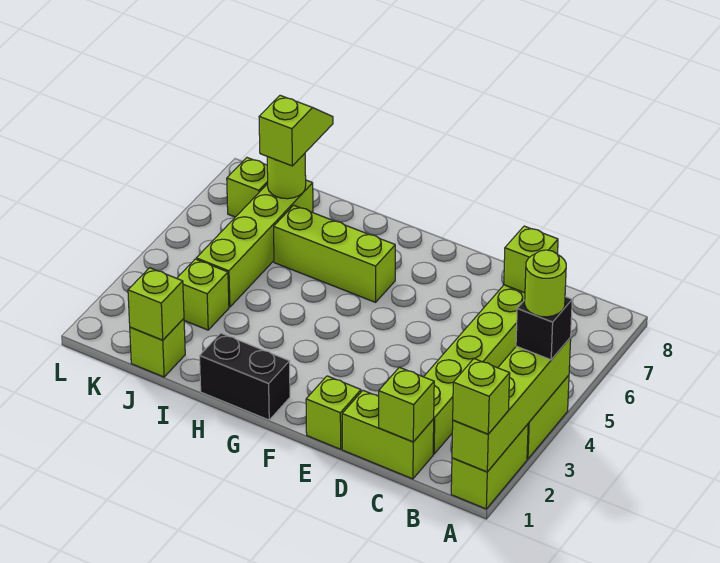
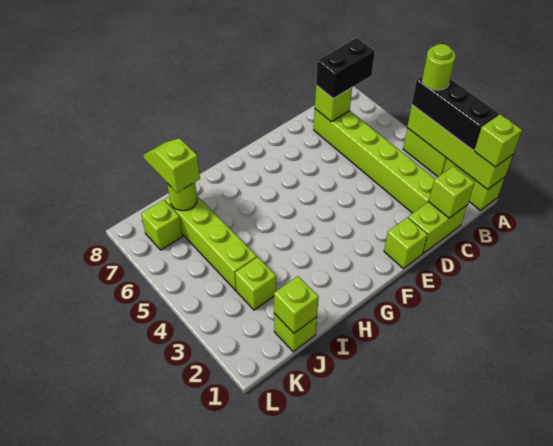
black 1x1 brick [516,297,572,360] -> black 1x3 brick [412,76,499,150]
black 1x2 brick [200,333,290,420] -> black 1x2 brick moved to [316,38,375,99]
lime 1x3 brick [274,205,395,302] -> none

